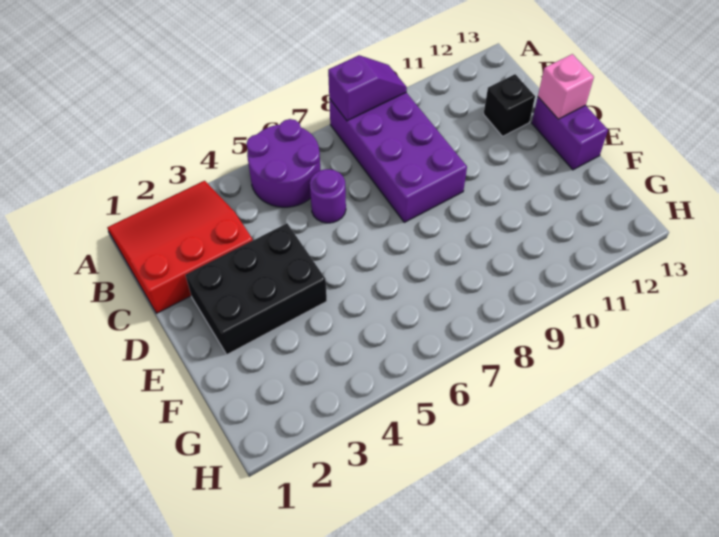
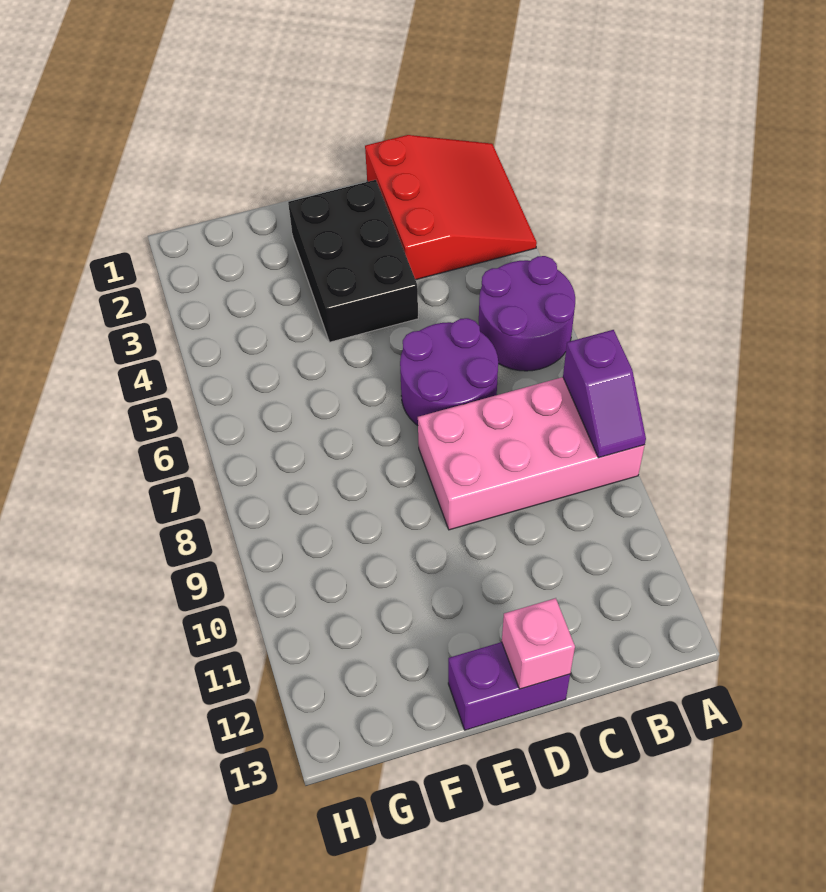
purple 2x4 brick [329,93,467,222] -> pink 2x4 brick [418,377,645,530]
purple 1x1 round brick [310,169,346,223] -> purple 2x2 round brick [400,318,498,425]
black 1x1 brick [484,74,535,136] -> none

